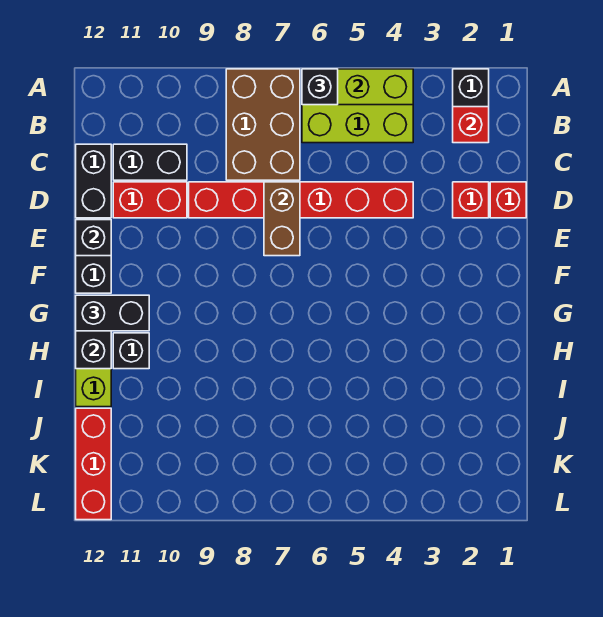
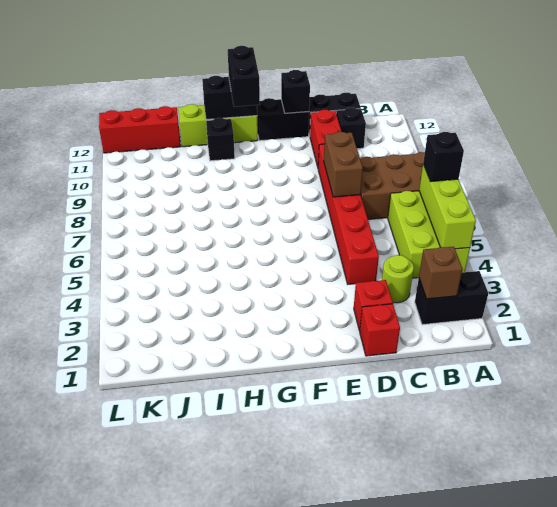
red 1x1 brick [453,107,489,143] -> brown 1x1 brick [419,247,462,299]
none -> lime 1x1 round brick [382,255,414,303]
black 1x2 brick [113,144,187,180] -> black 1x1 brick [336,108,366,149]
brown 1x2 brick [264,182,300,256] -> brown 1x2 brick turned to [324,132,363,197]

